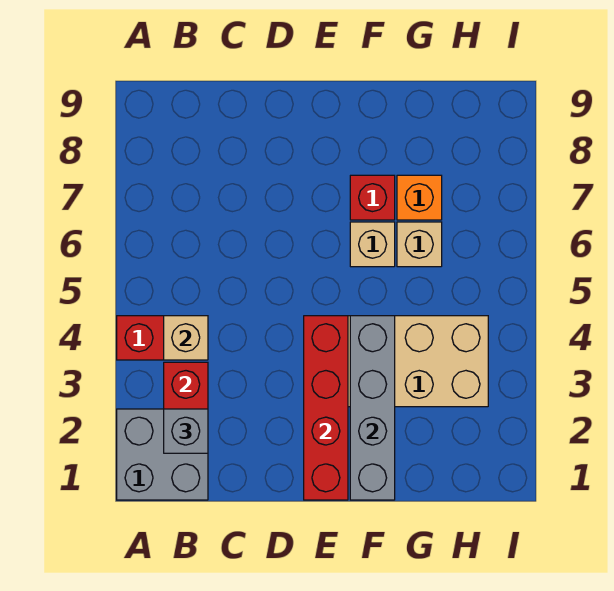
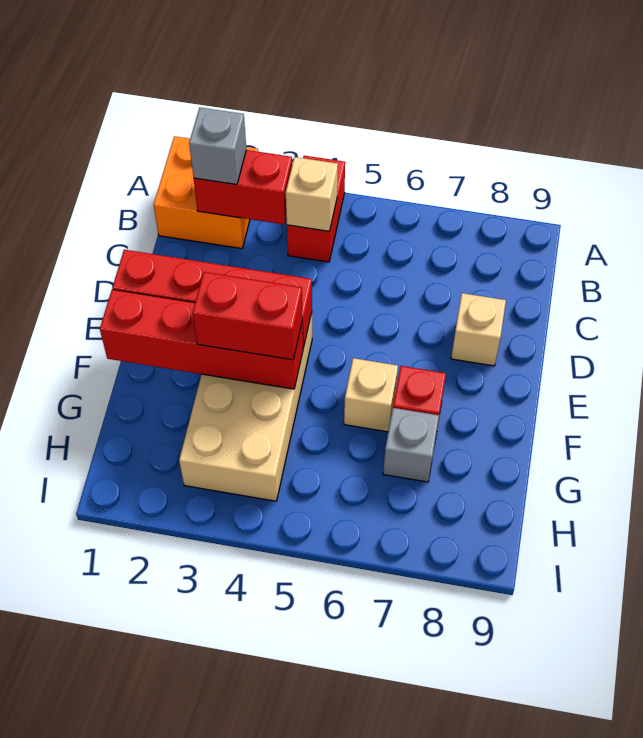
grey 2x2 brick [117,409,208,500] -> orange 2x2 brick [154,136,258,249]
grey 1x4 brick [350,316,395,500] -> red 1x4 brick [100,290,303,389]
none -> red 1x2 brick [193,272,303,360]
tan 1x1 brick [397,222,442,267] -> tan 1x1 brick moved to [451,293,506,366]
orange 1x1 brick [397,175,442,220] -> grey 1x1 brick [383,408,439,482]

